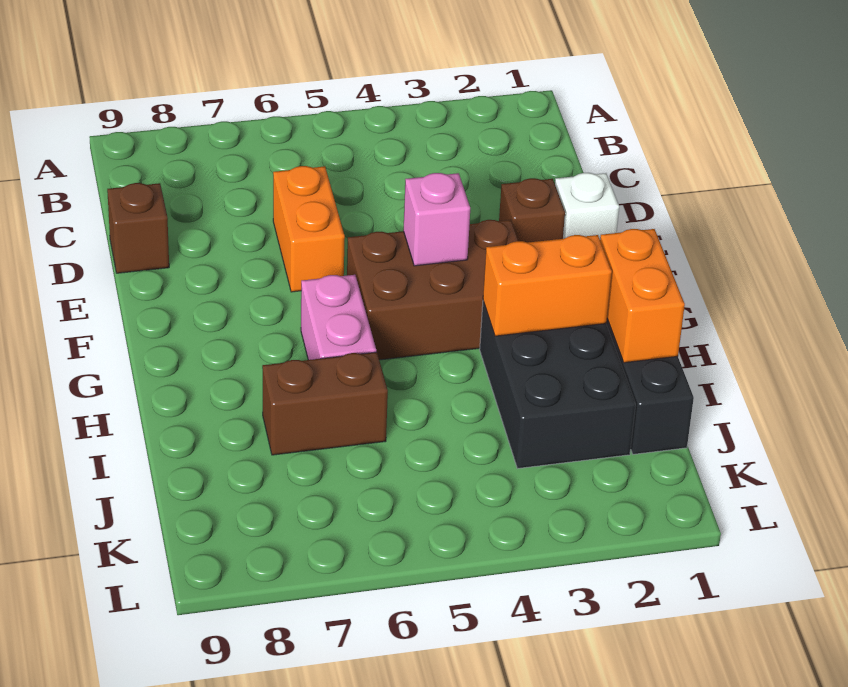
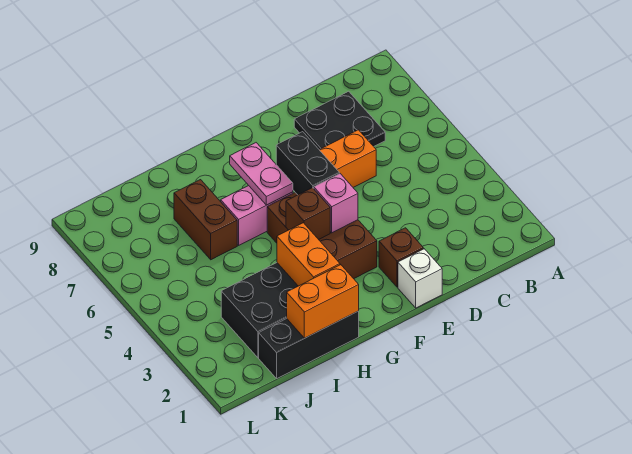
none -> black 2x2 plate [294,91,385,149]
brown 1x1 brick [107,183,169,273] -> brown 1x1 brick moved to [286,188,330,240]
none -> black 1x2 brick [276,132,339,195]
none -> pink 1x2 plate [230,143,293,205]

